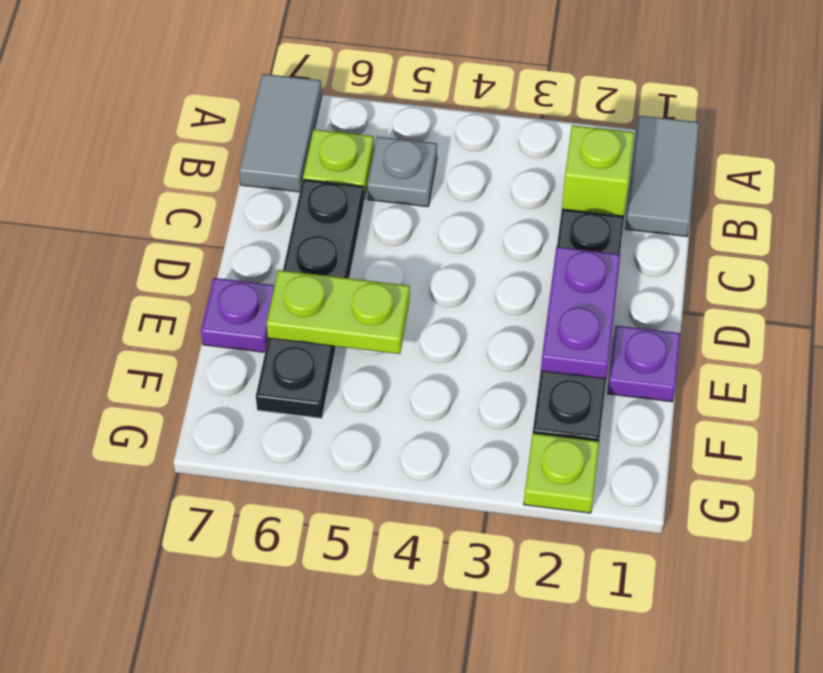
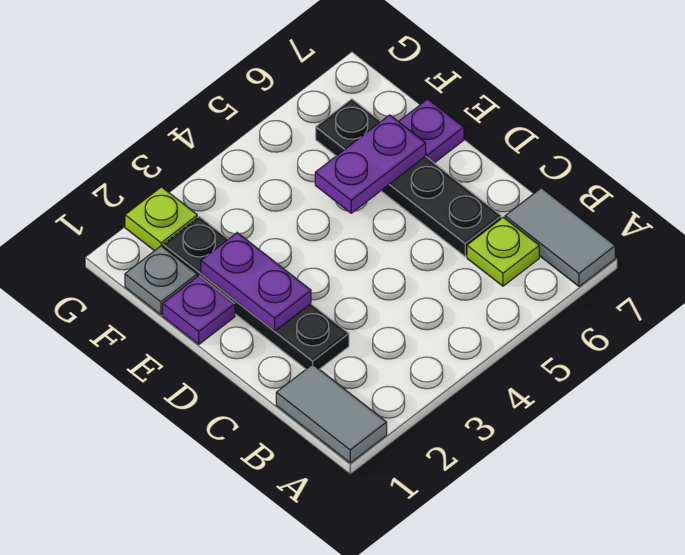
lime 1x1 brick [562,125,634,216] -> none
grey 1x1 plate [367,137,437,207] -> grey 1x1 plate moved to [125,246,197,315]
lime 1x2 plate [267,270,410,354] -> purple 1x2 plate [315,115,426,213]

